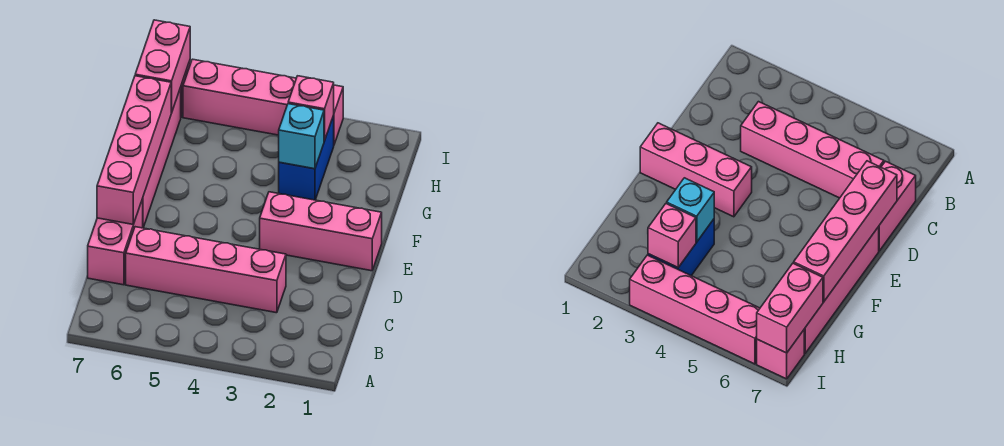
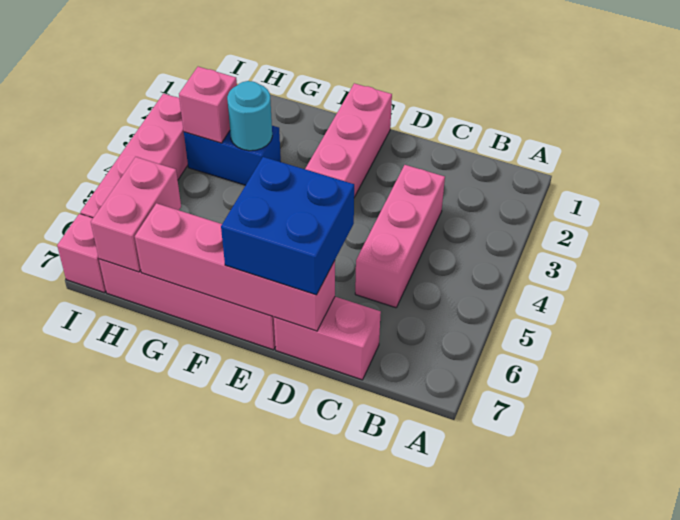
pink 1x4 brick [126,227,286,313] -> pink 1x3 brick [355,165,445,308]
none -> blue 2x2 brick [221,157,354,295]
cyan 1x1 brick [279,104,324,169] -> cyan 1x1 round brick [227,81,272,151]
pink 1x2 brick [135,20,190,113] -> pink 1x2 brick turned to [91,157,181,272]

